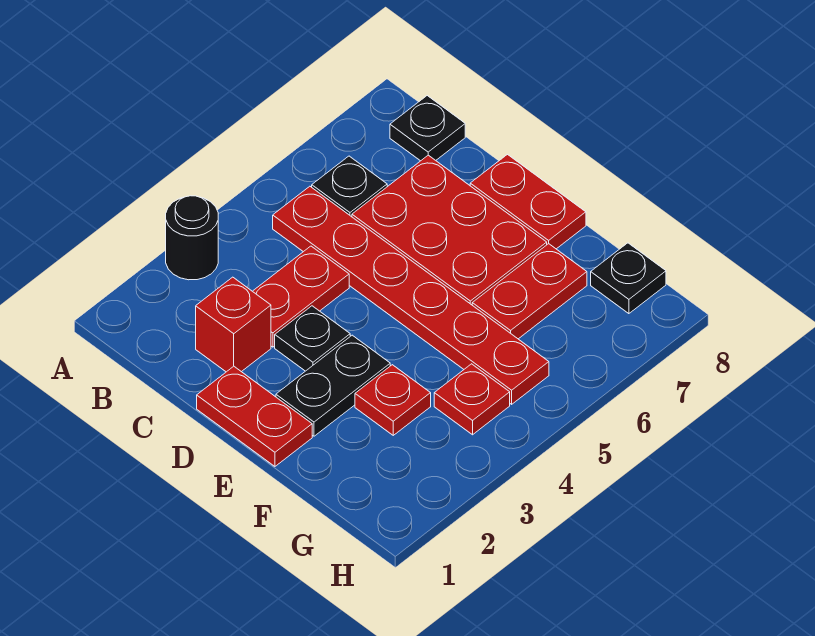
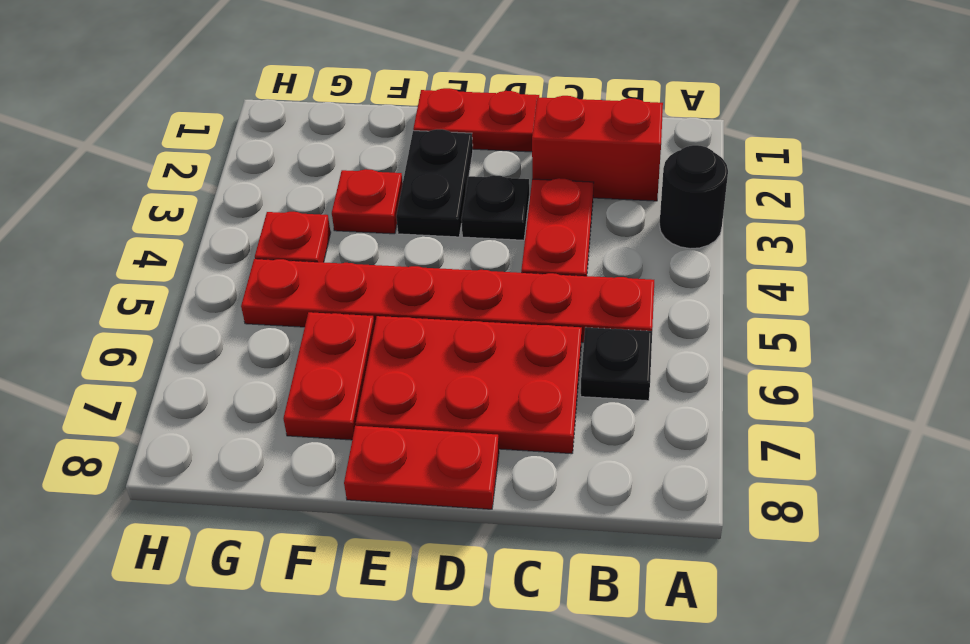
black 1x1 plate [390,96,465,161] -> none
red 1x1 brick [196,277,271,372] -> red 1x2 brick [532,96,663,201]
black 1x1 plate [591,243,666,314] -> none

